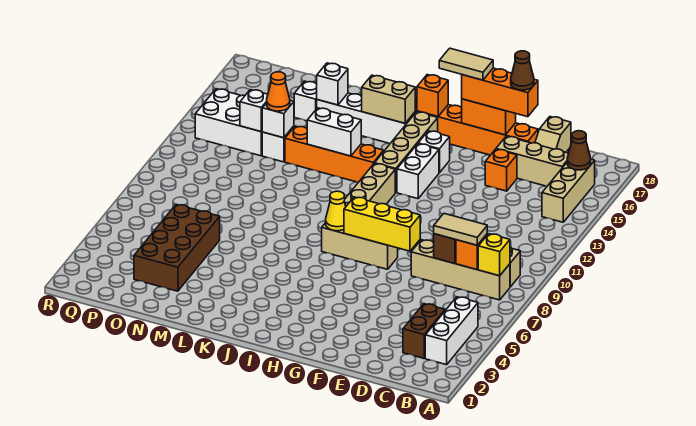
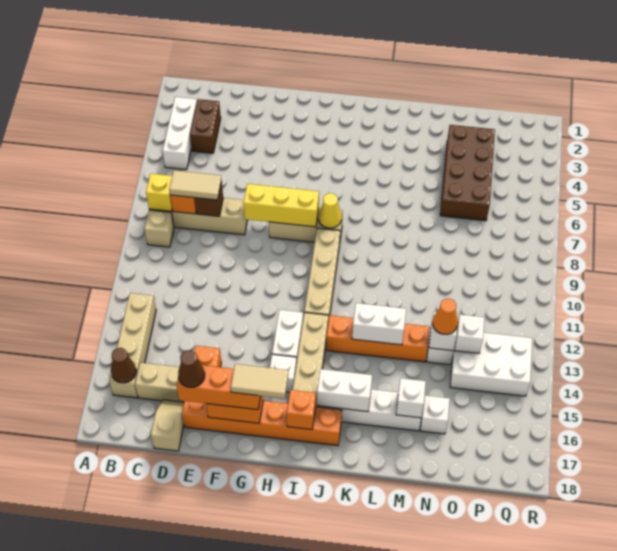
tan 1x3 brick [542,159,595,222] -> tan 1x4 brick [109,293,156,398]
tan 1x2 brick [362,75,415,123] -> white 1x2 brick [317,369,372,412]

